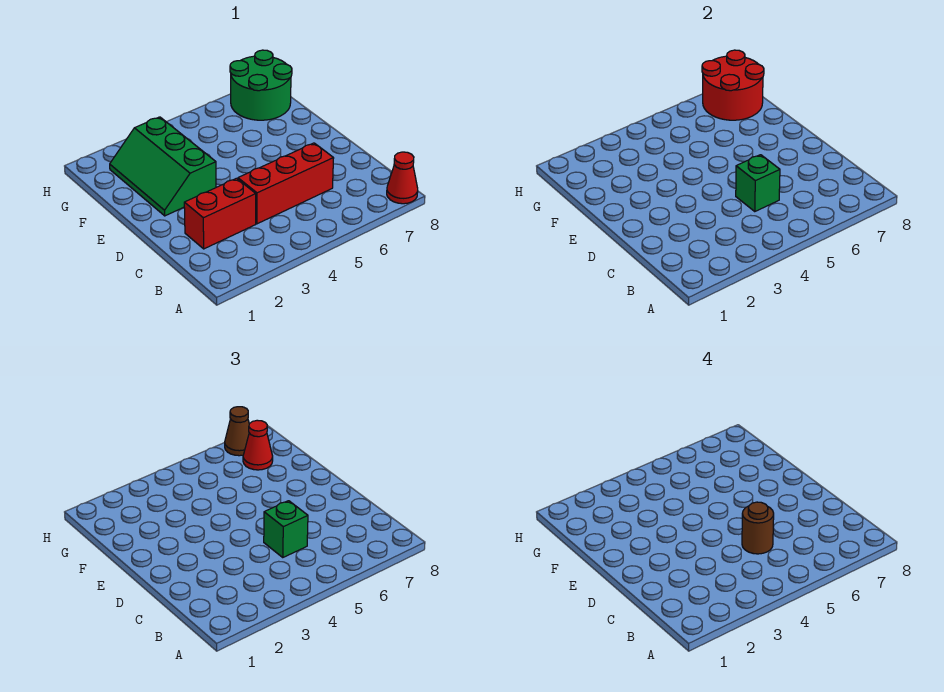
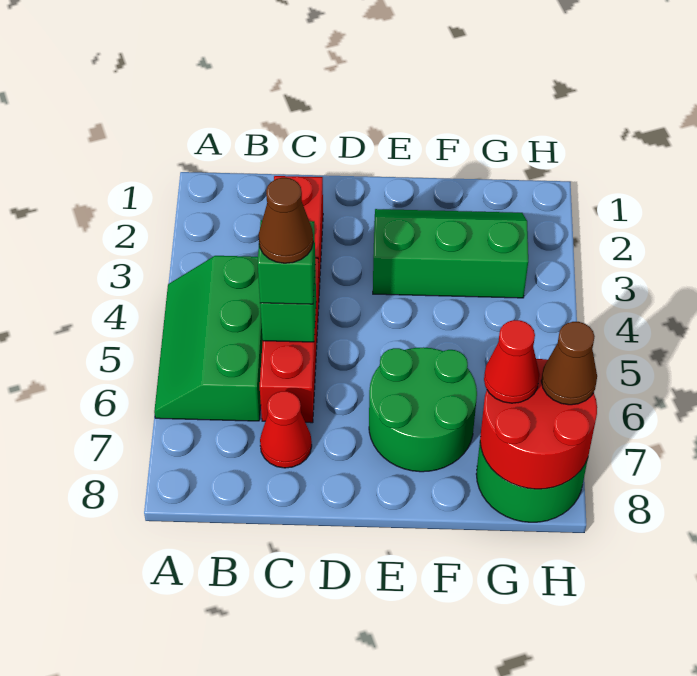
none -> green 2x3 slope [154,256,263,421]
red 1x1 cone [387,152,418,204] -> red 1x1 cone moved to [260,391,312,468]
brown 1x1 round brick [742,502,774,554] -> brown 1x1 cone [259,178,313,263]
none -> green 2x2 round brick [369,347,477,472]

